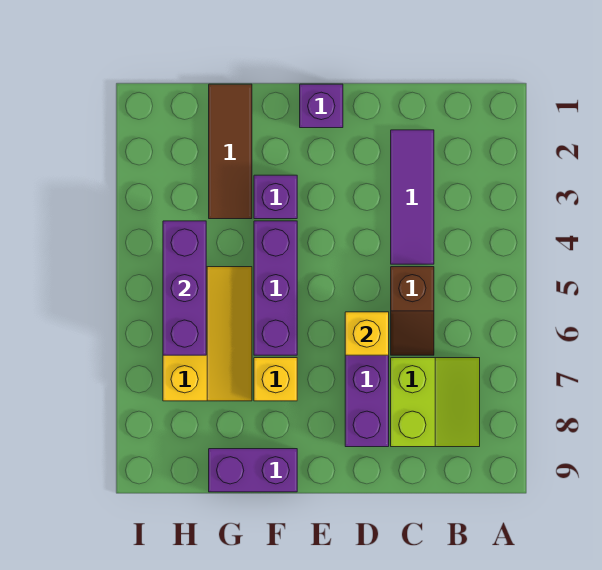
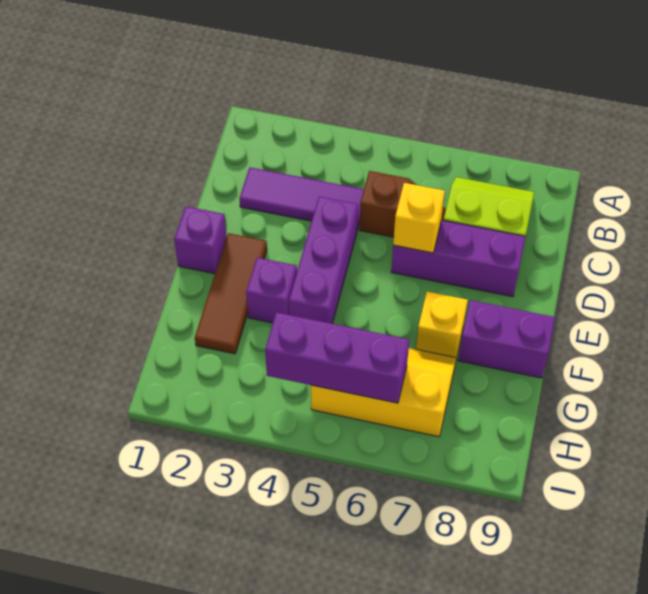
purple 1x3 brick [254,221,297,355] -> purple 1x3 brick turned to [289,196,358,324]
purple 1x2 brick [209,449,297,492] -> purple 1x2 brick turned to [458,300,555,378]
brown 1x3 tile [209,84,252,219] -> brown 1x3 tile turned to [195,233,267,354]

